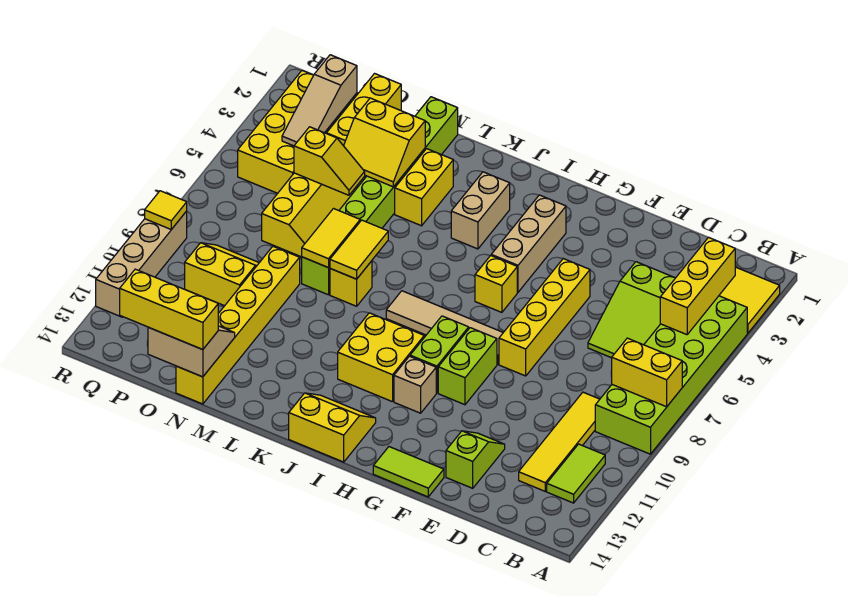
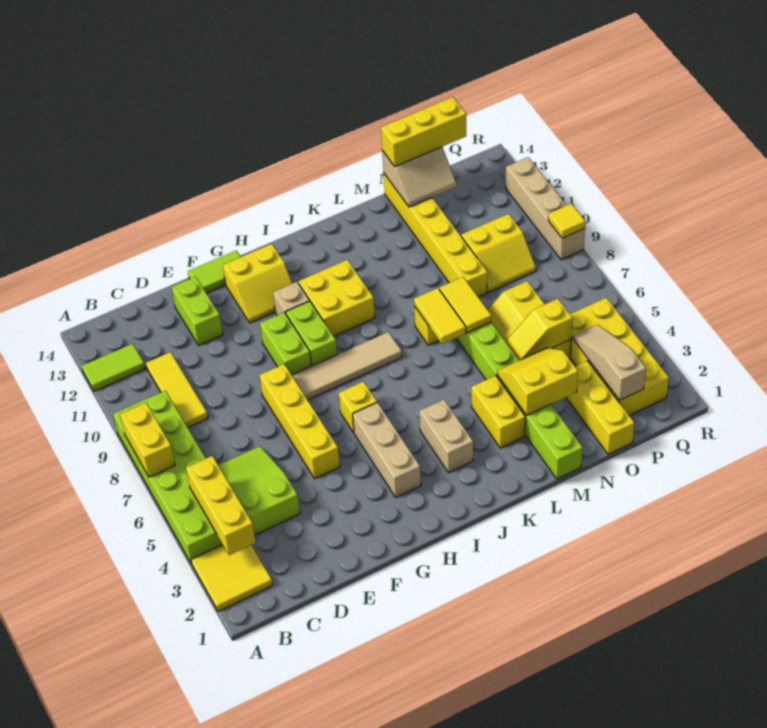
yellow 1x2 brick [612,338,682,407] -> yellow 1x2 brick turned to [120,403,175,477]
lime 1x2 tile [547,444,605,503] -> lime 1x2 tile turned to [82,344,145,391]
yellow 1x4 tile [519,392,600,491] -> yellow 1x3 tile [146,352,208,427]
lime 1x2 slope [446,431,505,488] -> lime 1x2 brick [171,277,223,345]
yellow 2x2 slope [289,393,376,462] -> yellow 2x2 slope moved to [223,244,293,323]

